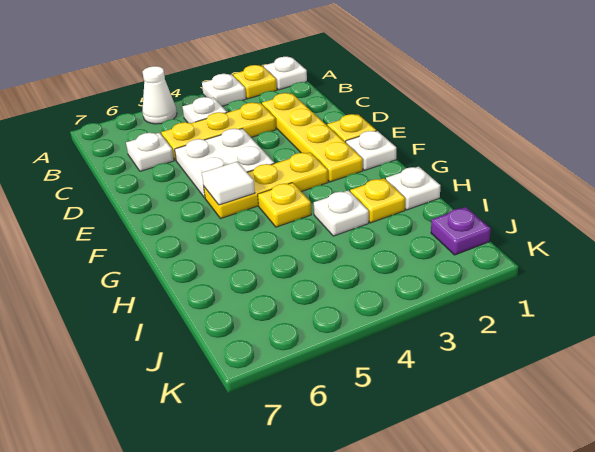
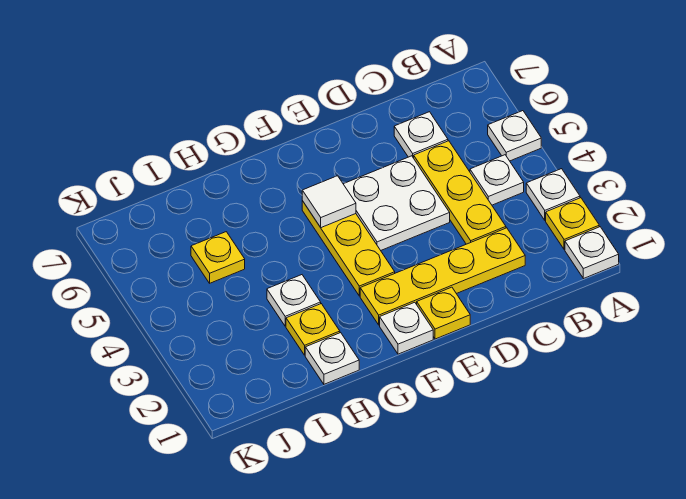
white 1x1 cone [142,66,177,124] -> white 1x1 plate [488,111,541,161]
yellow 1x1 plate [258,183,311,227] -> yellow 1x1 plate moved to [191,232,245,283]
purple 1x1 plate [431,207,491,255] -> none

